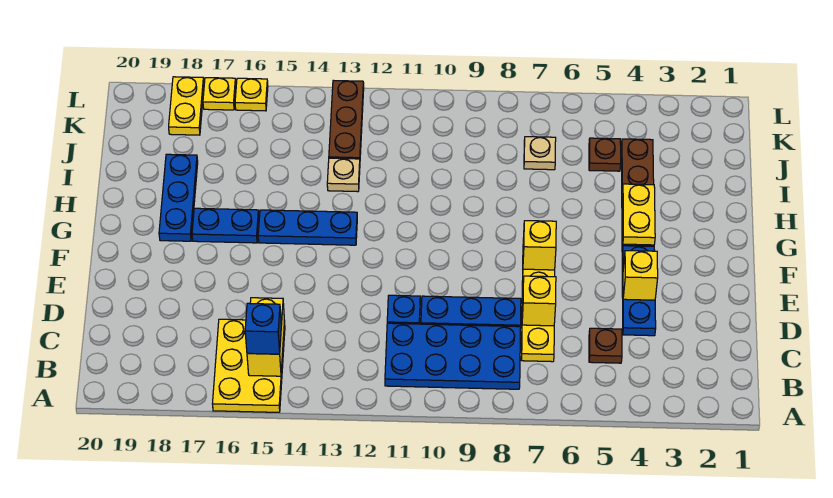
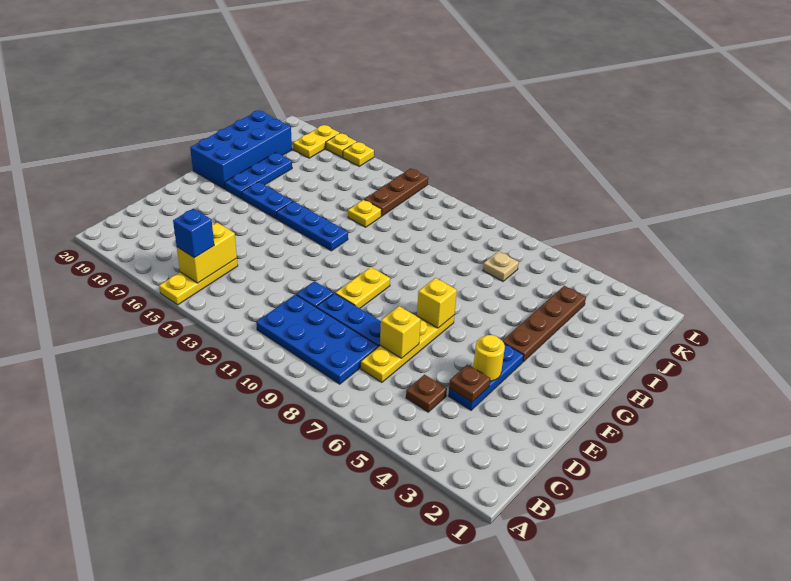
yellow 2x3 plate [212,319,285,412] -> yellow 1x3 plate [159,258,238,305]
yellow 1x1 brick [623,251,658,300] -> yellow 1x1 round brick [473,335,505,381]
yellow 1x2 plate [622,184,655,245] -> yellow 1x2 plate moved to [335,267,390,308]
none -> blue 2x4 brick [190,111,292,189]
tan 1x1 plate [327,158,360,192] -> yellow 1x1 plate [348,200,382,227]
brown 1x1 plate [589,138,621,171] -> brown 1x1 plate moved to [449,365,490,402]

